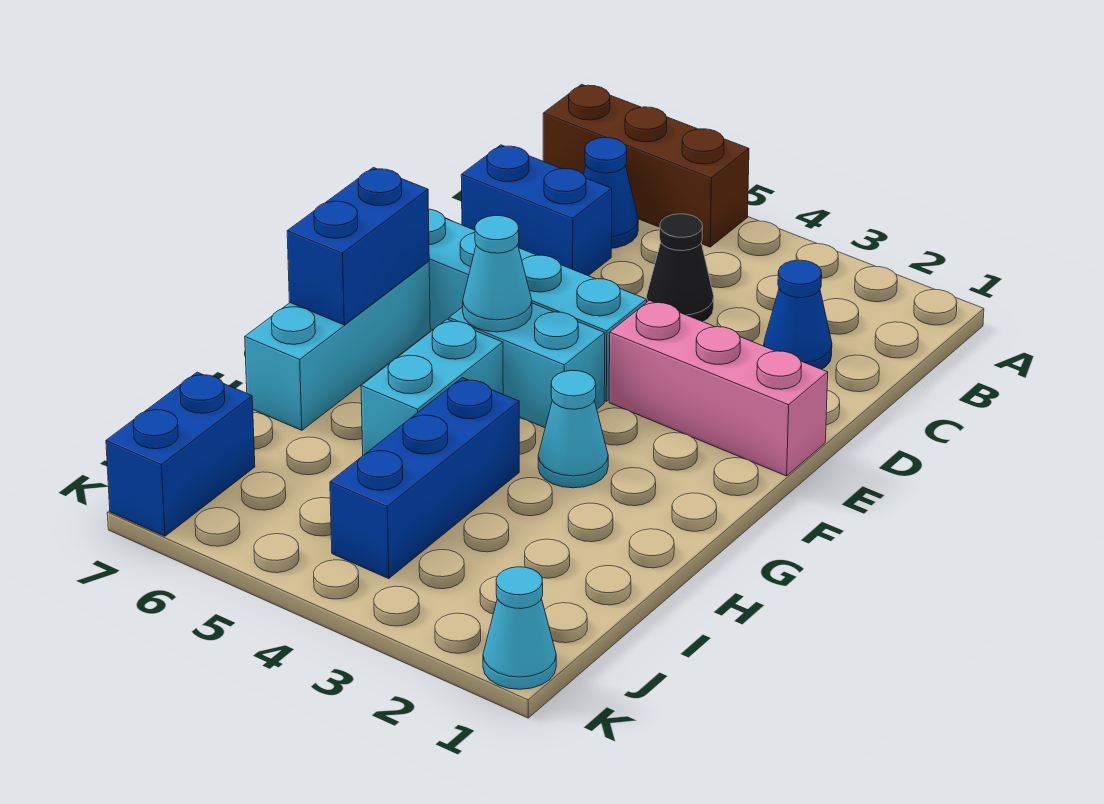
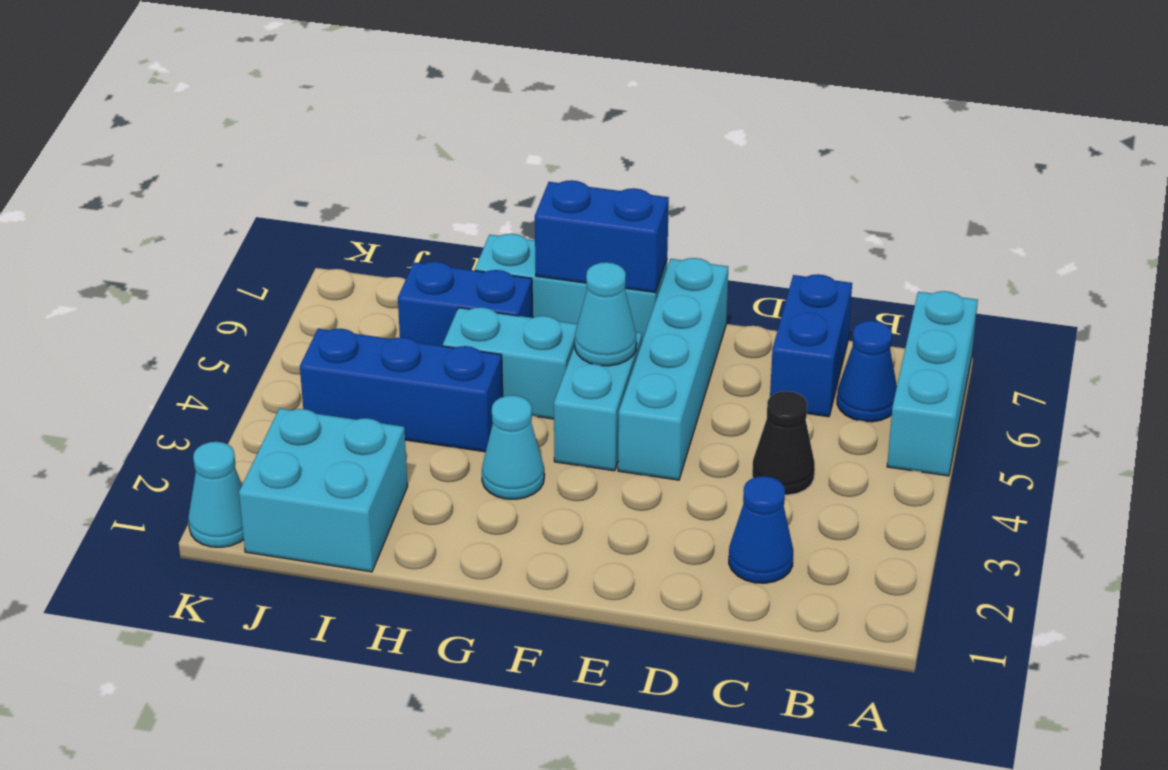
brown 1x3 brick [543,84,749,247] -> cyan 1x3 brick [887,291,978,476]
pink 1x3 brick [609,300,828,476] -> none
none -> cyan 2x2 brick [239,408,408,572]
blue 1x2 brick [106,372,255,536] -> blue 1x2 brick moved to [398,262,533,346]

